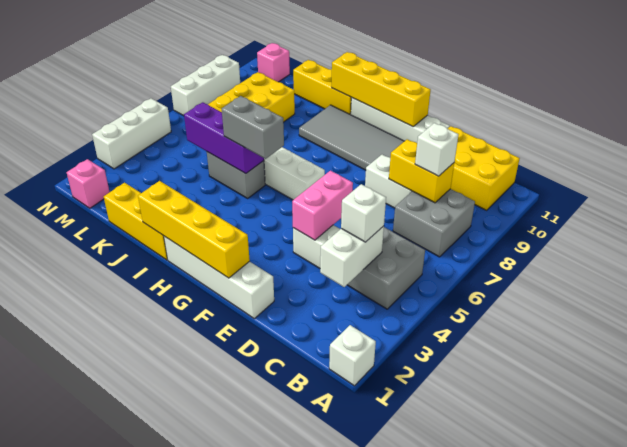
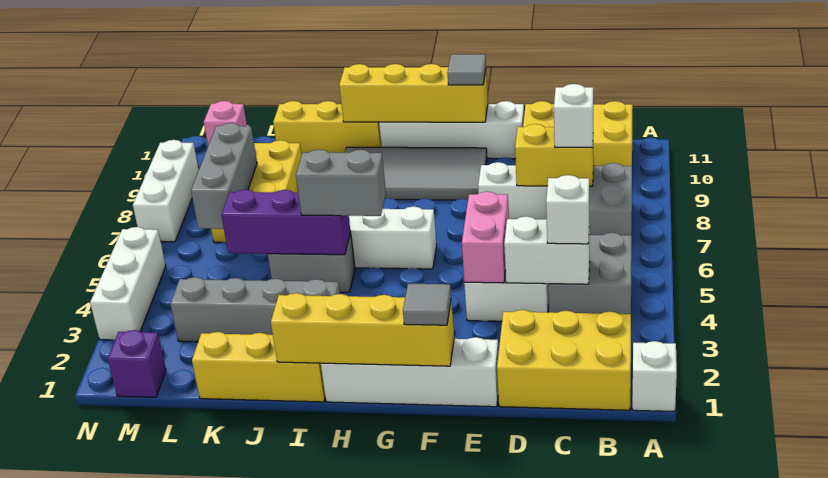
none -> yellow 2x3 brick [497,310,631,410]
white 1x2 brick [320,226,384,287] -> white 1x2 brick turned to [504,216,590,284]
none -> grey 1x1 tile [403,284,451,325]
none -> grey 1x1 tile [447,54,486,85]
none -> grey 1x4 brick [170,277,340,342]
none -> grey 1x3 brick [191,123,257,229]
pink 1x1 brick [67,159,110,208] -> purple 1x1 brick [108,330,166,397]

